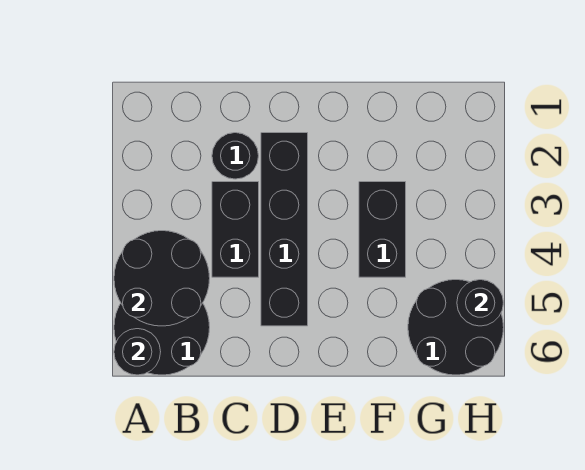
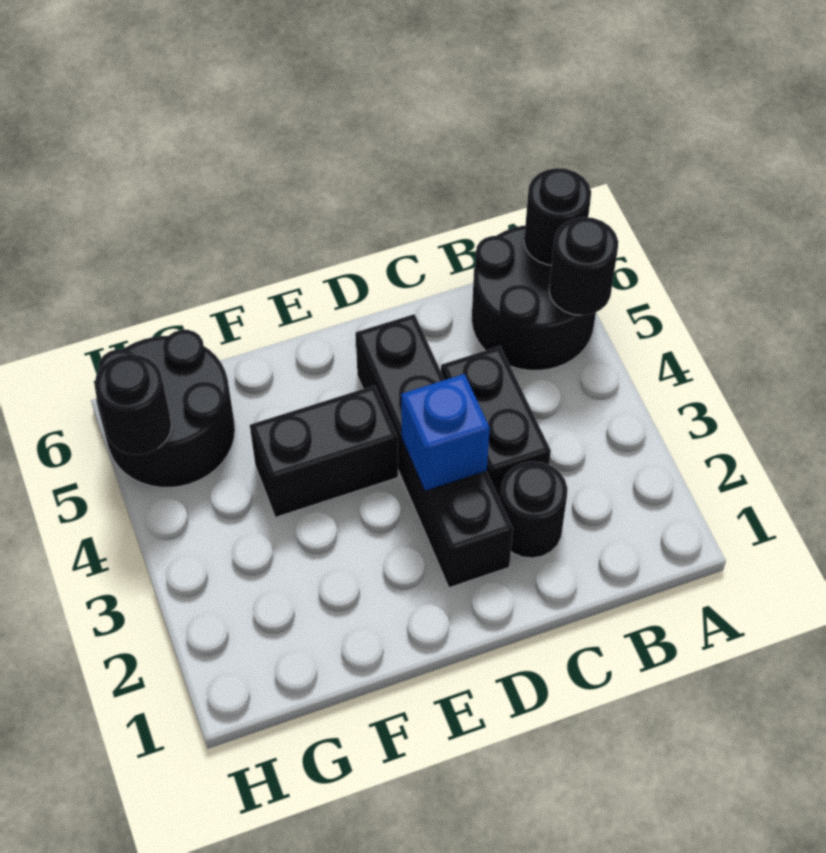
black 2x2 round brick [114,231,210,326] -> black 1x1 round brick [549,217,618,315]
none -> blue 1x1 brick [401,374,490,491]
black 1x2 brick [359,182,406,277] -> black 1x2 brick turned to [250,385,398,517]

